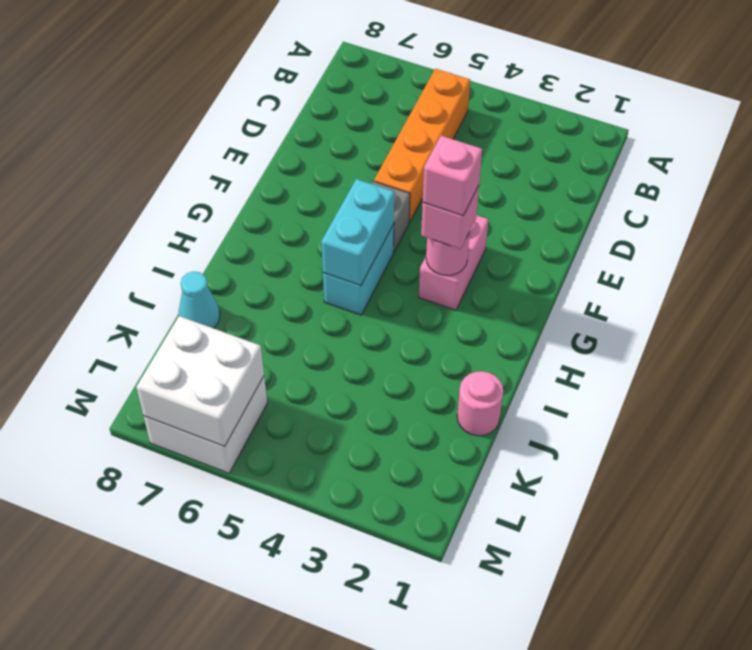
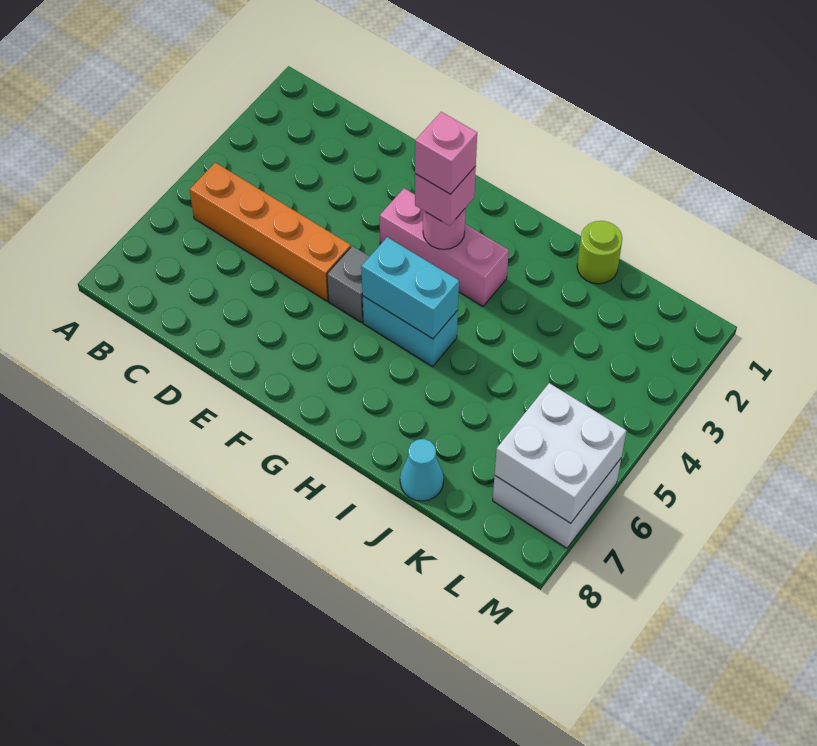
pink 1x2 brick [419,215,488,310] -> pink 1x3 brick [380,188,509,306]
pink 1x1 round brick [457,371,503,436] -> lime 1x1 round brick [577,221,622,284]

